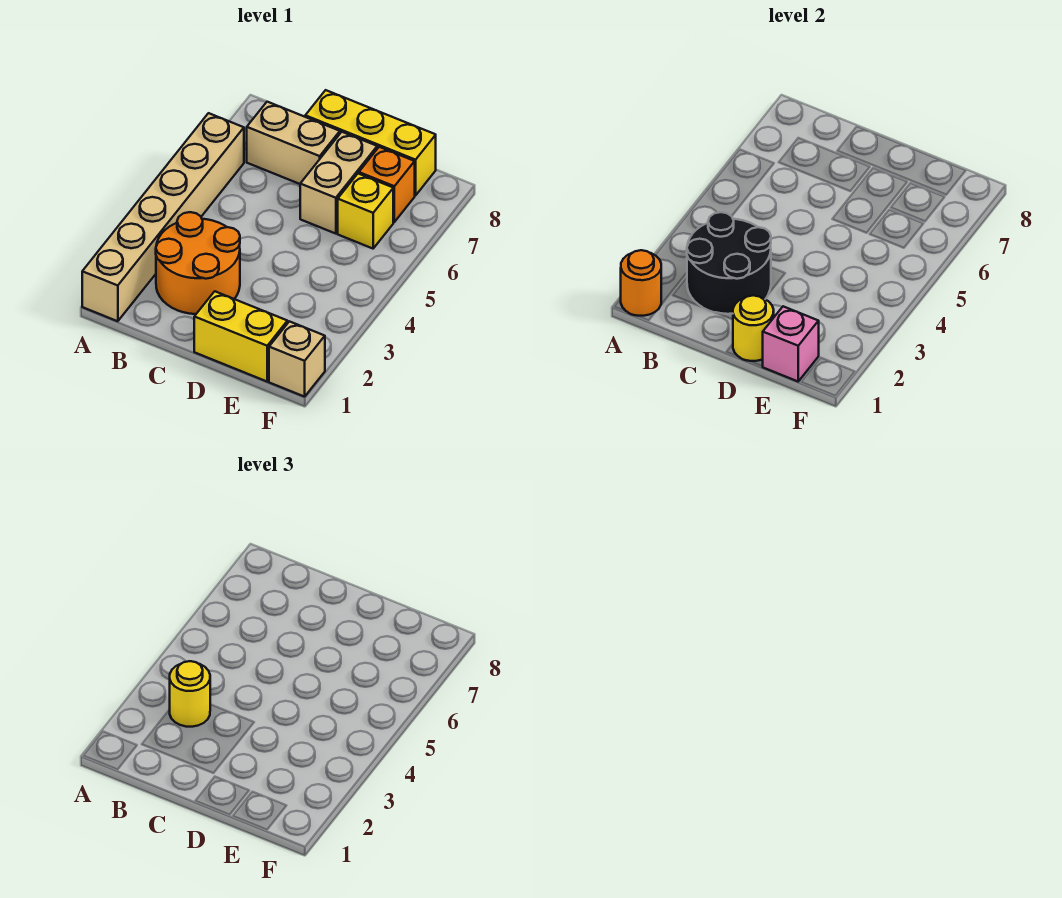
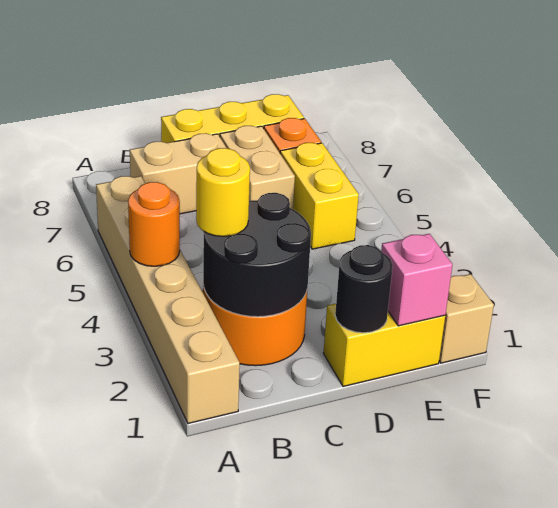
orange 1x1 round brick [621,250,661,316] -> orange 1x1 round brick moved to [128,182,180,266]
yellow 1x1 round brick [733,295,774,361] -> black 1x1 round brick [335,245,393,333]
yellow 1x1 brick [338,174,393,249] -> yellow 1x2 brick [280,143,359,249]

